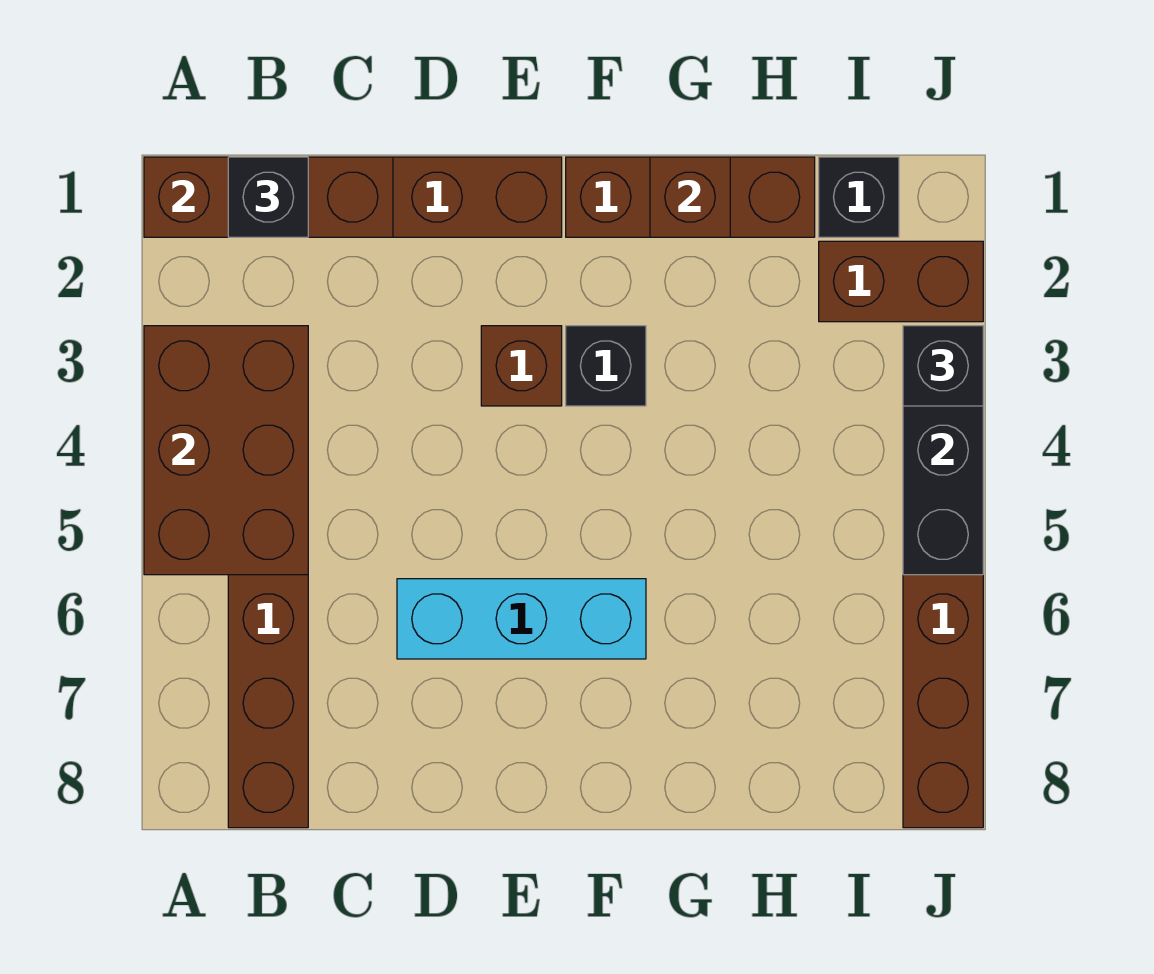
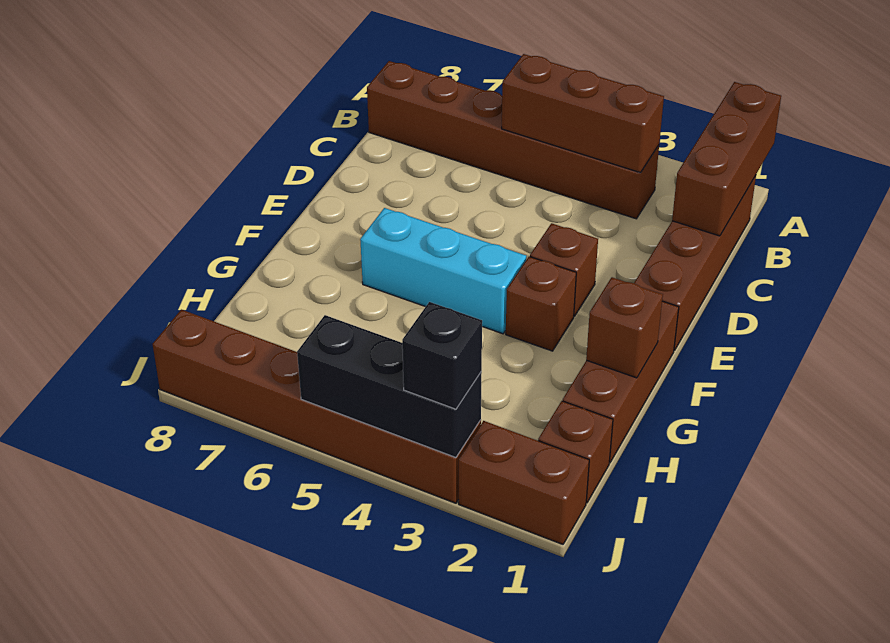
brown 2x3 brick [144,326,308,575] -> brown 1x3 brick [502,54,664,173]
black 1x1 brick [228,157,308,237] -> none
cyan 1x3 brick [397,579,646,659] -> cyan 1x3 brick turned to [360,208,527,334]
black 1x1 brick [566,326,646,406] -> brown 1x1 brick [506,257,576,351]
black 1x1 brick [819,157,899,237] -> brown 1x1 brick [538,401,613,503]
brown 1x2 brick [819,241,983,322] -> brown 1x2 brick turned to [459,421,589,544]

